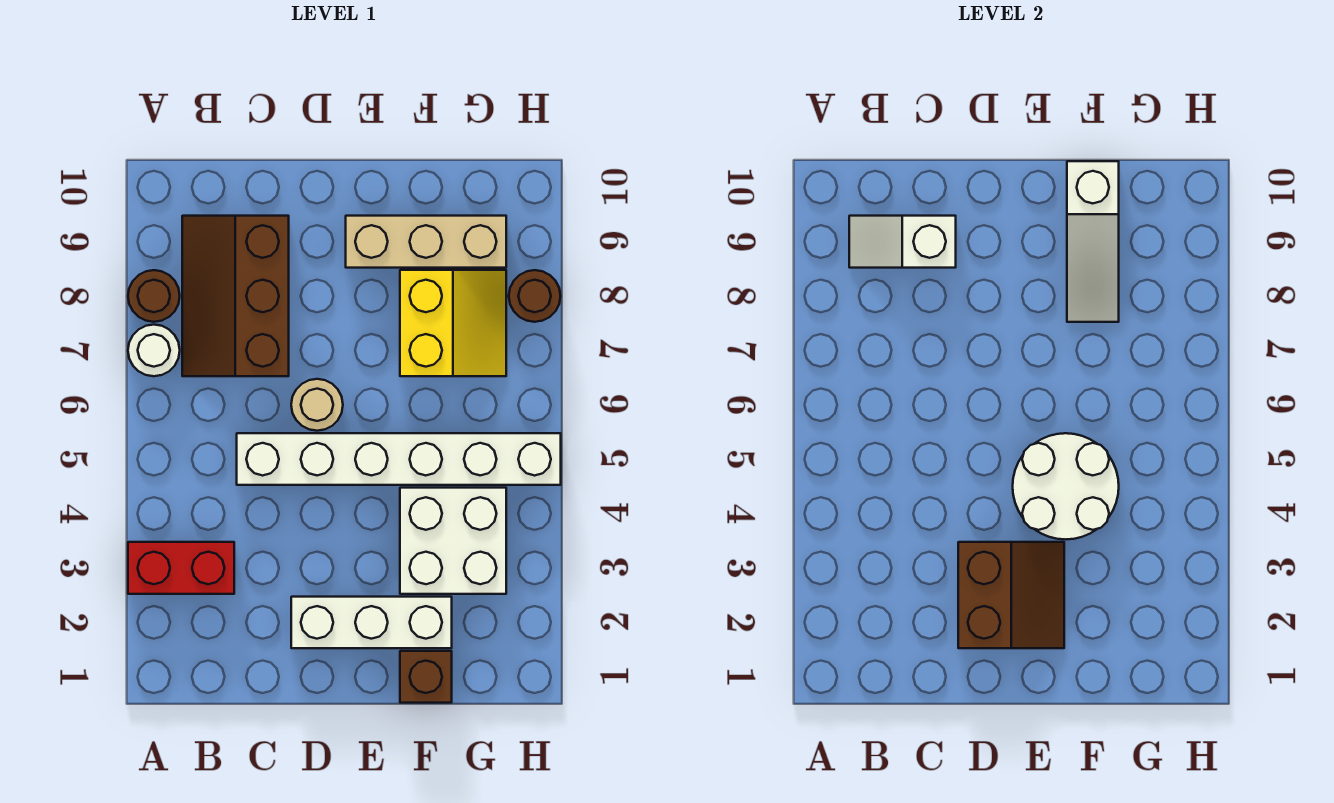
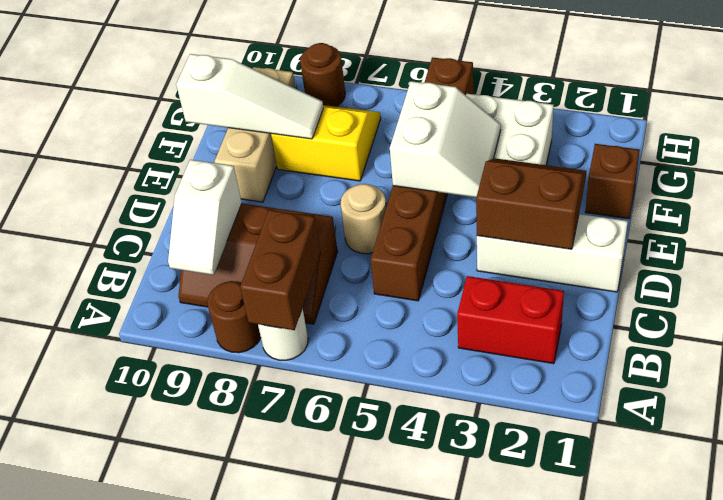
red 1x2 brick [128,542,234,594] -> red 1x2 brick turned to [457,276,564,364]
none -> brown 1x2 brick [240,210,320,330]
white 1x6 brick [237,433,561,485] -> brown 1x6 brick [371,57,473,301]
white 1x3 brick [291,597,452,648] -> white 1x3 brick turned to [477,214,628,292]
white 2x2 round brick [1013,433,1119,540] -> white 2x2 slope [390,81,501,197]

